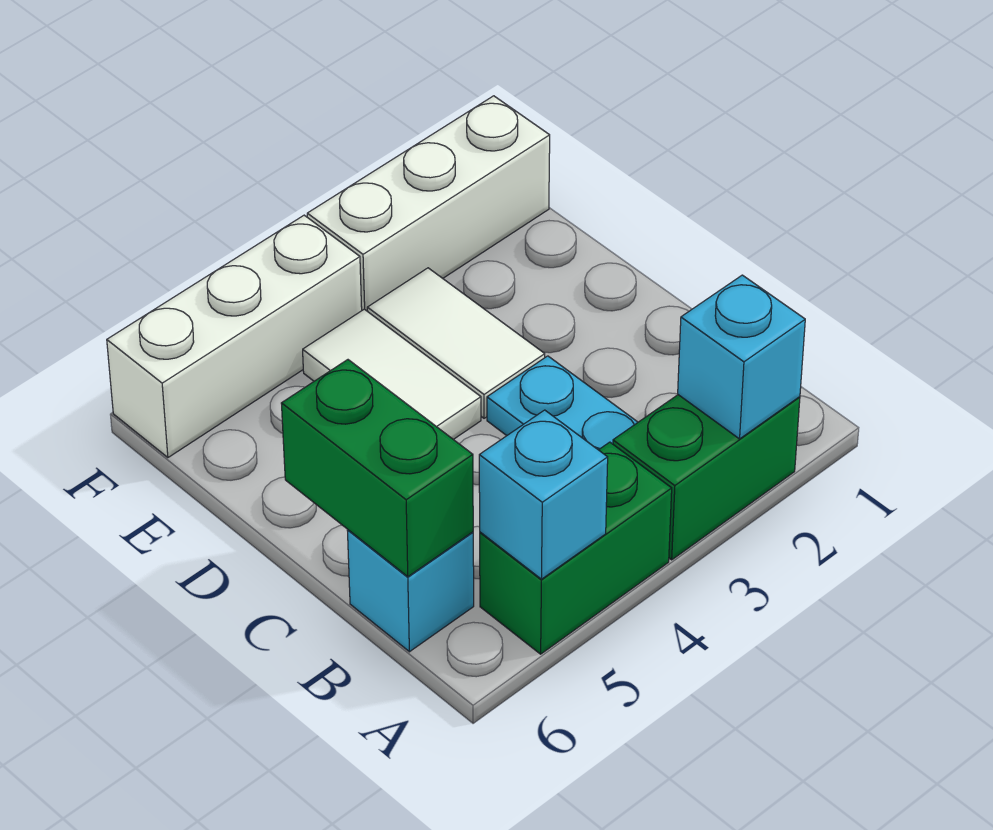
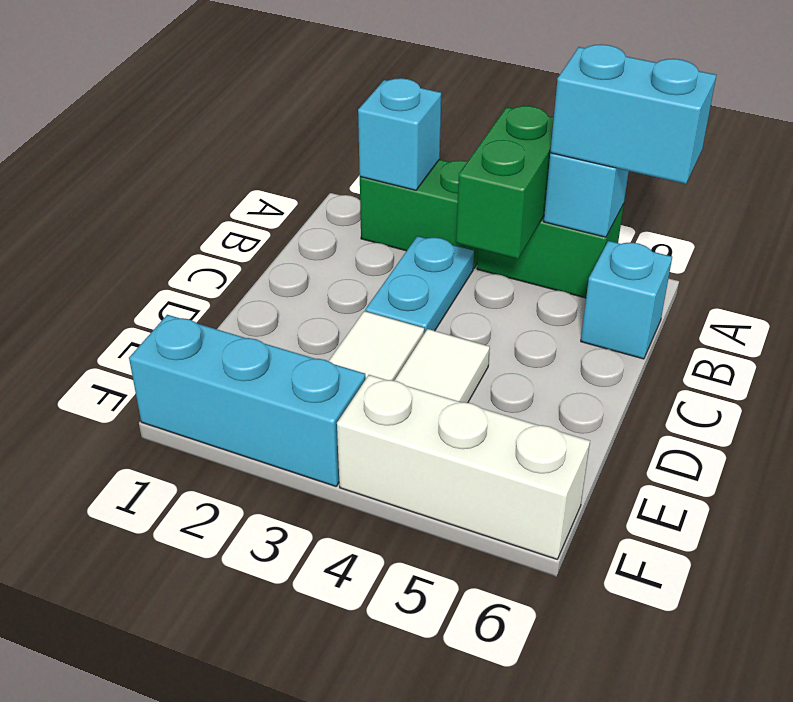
none -> cyan 1x2 brick [550,45,716,184]
green 1x2 brick [281,360,473,577] -> green 1x2 brick moved to [456,106,554,259]
white 1x3 brick [307,96,550,311] -> cyan 1x3 brick [129,315,366,486]

